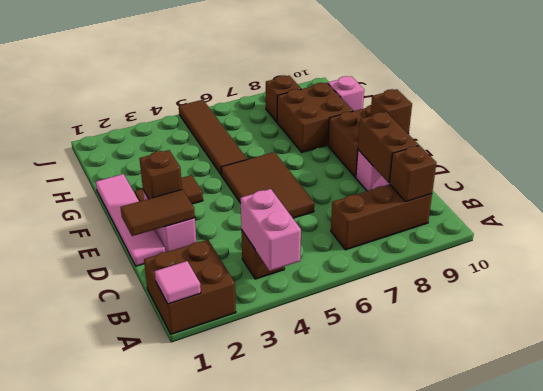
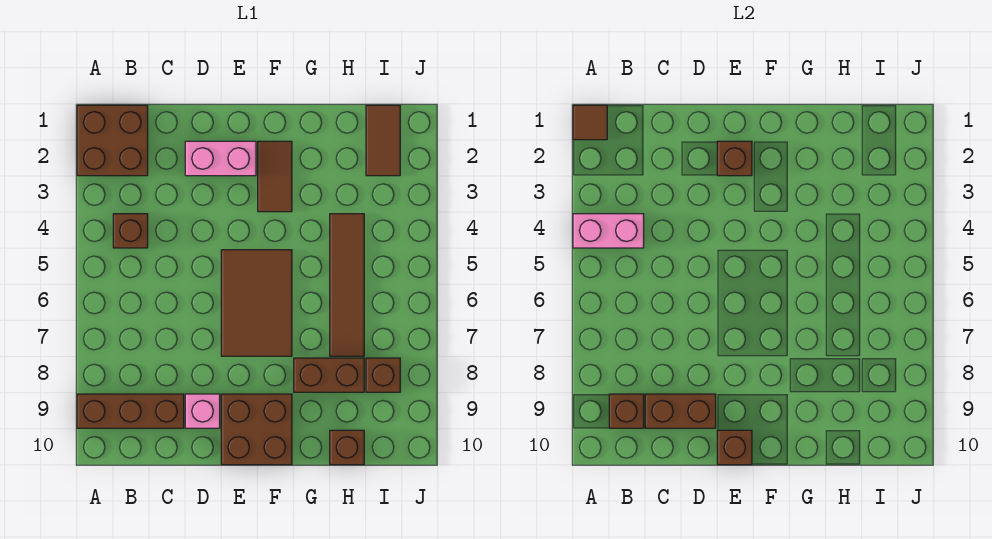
pink 1x1 tile [155,261,201,304] -> brown 1x1 tile [573,105,607,140]
brown 1x3 brick [331,184,432,250] -> brown 1x3 brick turned to [77,394,184,428]
pink 1x4 tile [96,174,165,266] -> none
brown 1x2 tile [121,189,195,236] -> brown 1x2 tile moved to [366,105,400,176]
brown 2x3 tile [221,152,314,218] -> brown 2x3 tile turned to [221,250,292,356]
brown 1x4 tile [179,100,247,175] -> brown 1x4 tile turned to [330,214,364,356]
brown 2x2 brick [277,83,353,152] -> brown 1x2 brick [294,358,364,392]
pink 1x1 brick [328,76,364,111] -> brown 1x1 brick [330,430,364,465]

